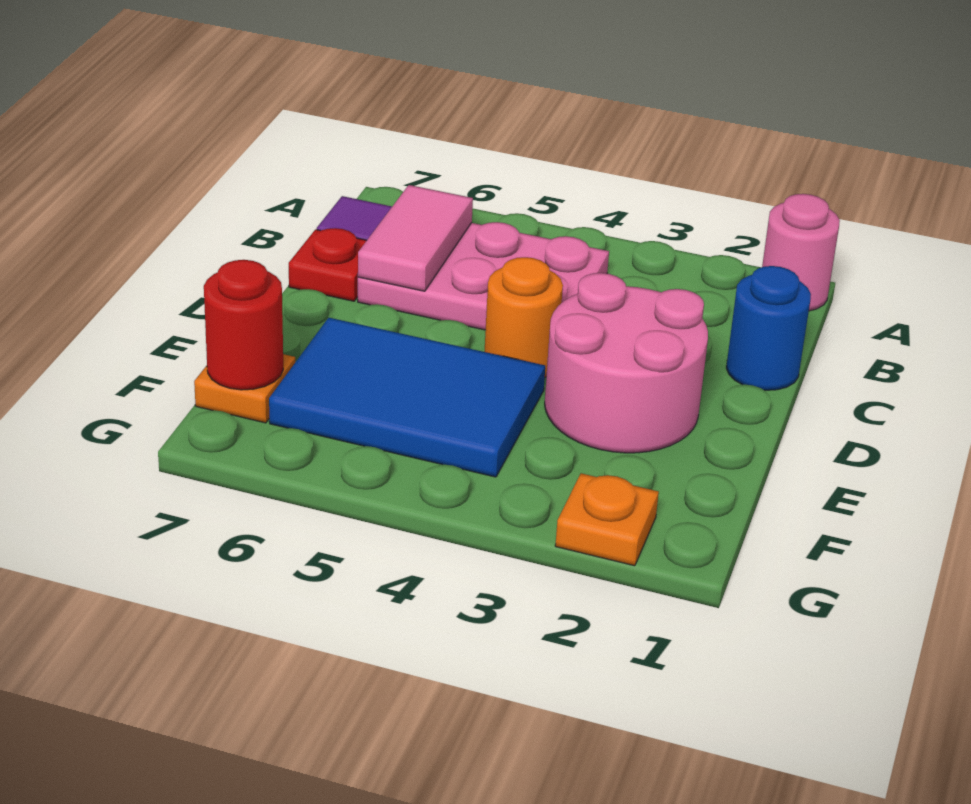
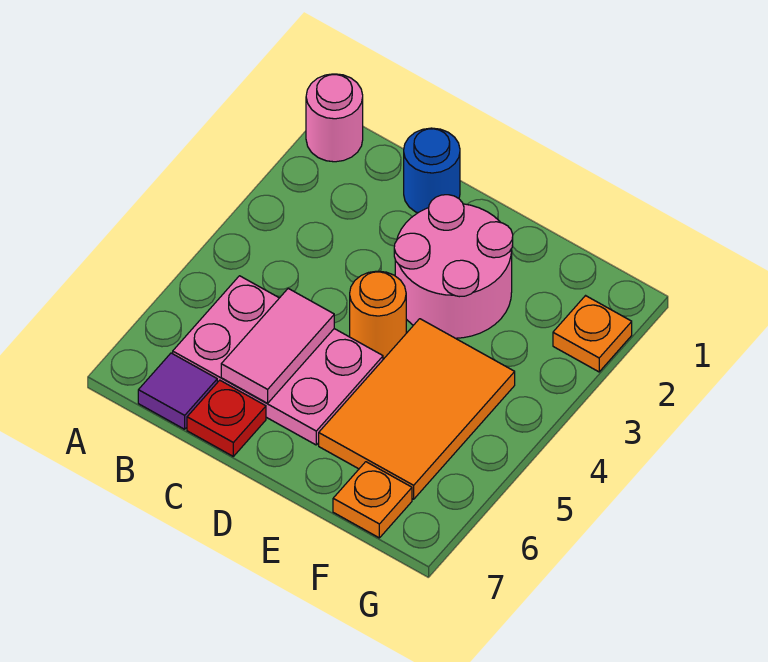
pink 2x3 plate [358,222,609,330] -> pink 2x3 plate turned to [173,276,383,445]
pink 1x2 tile [358,185,473,291] -> pink 1x2 tile turned to [221,289,334,403]
blue 2x3 tile [269,318,545,477] -> orange 2x3 tile [319,319,515,499]
red 1x1 round brick [204,260,283,390] -> none

